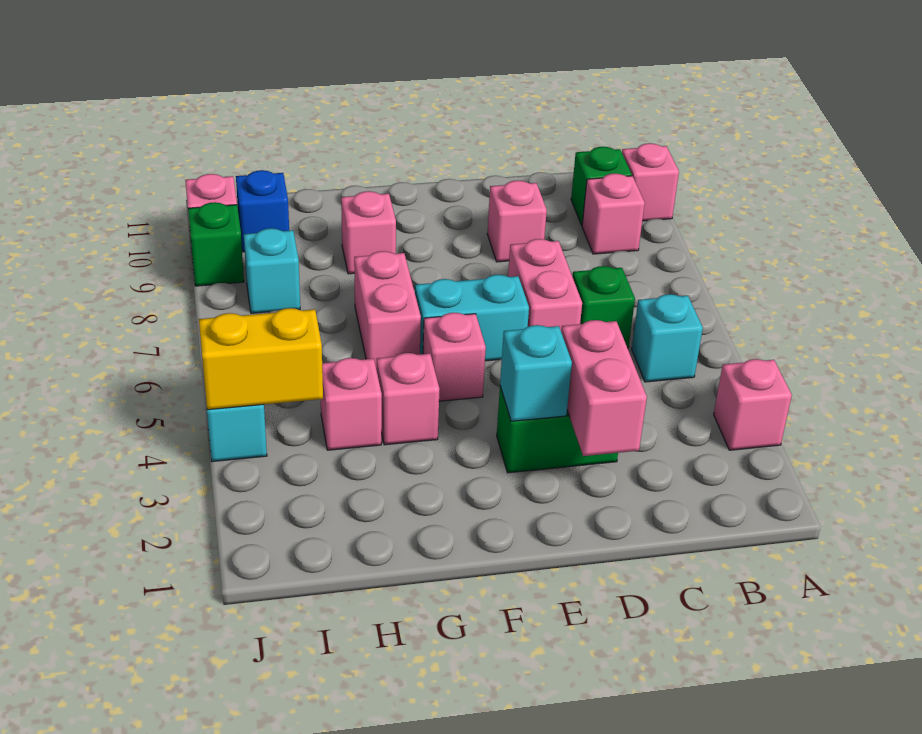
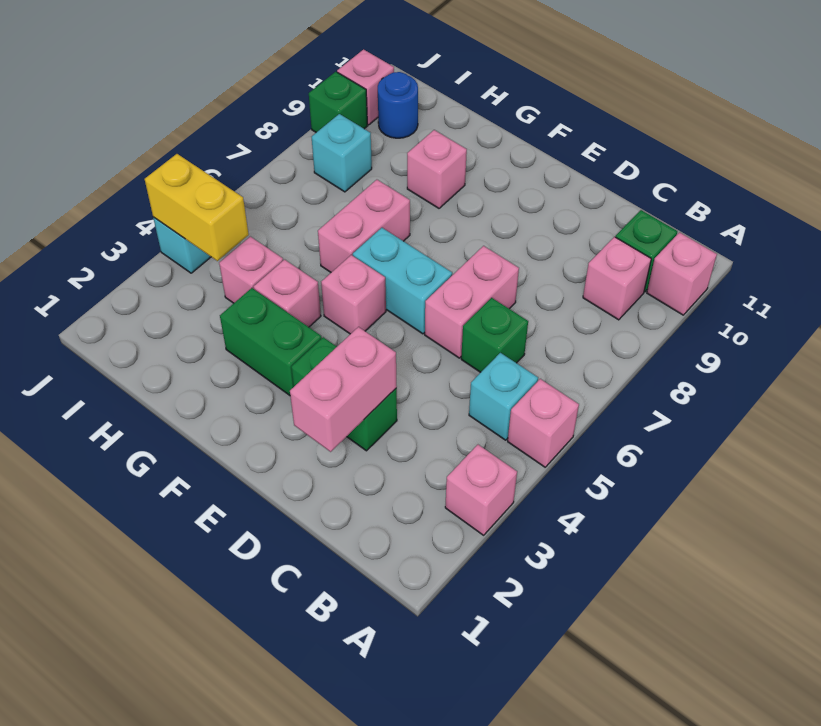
pink 1x1 brick [487,180,547,262] -> pink 1x1 brick moved to [508,379,579,467]
cyan 1x1 brick [500,325,572,421] -> none
none -> green 1x2 brick [220,288,322,395]
blue 1x1 brick [236,170,289,252] -> blue 1x1 round brick [378,72,418,138]

